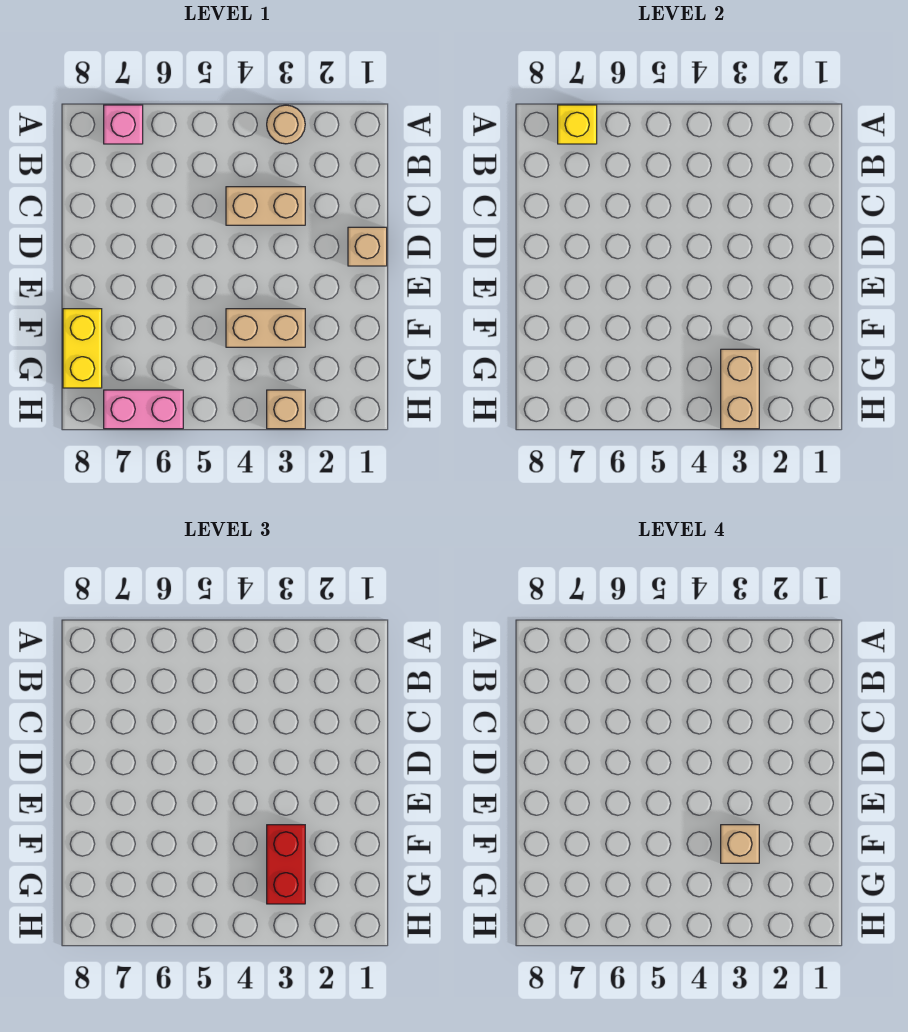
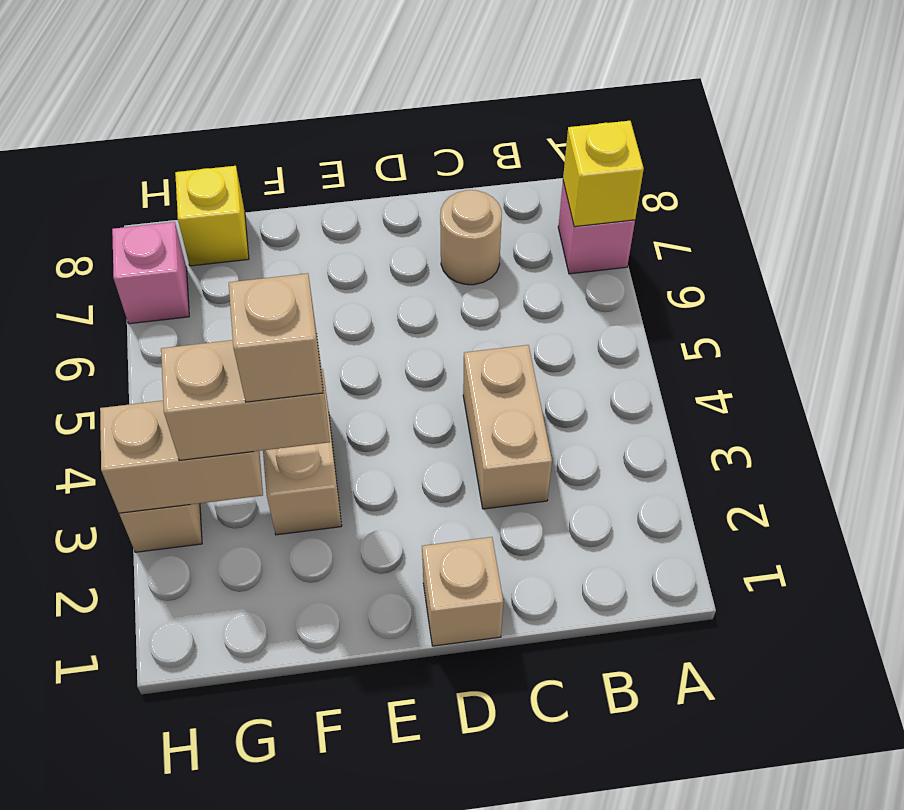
tan 1x1 round brick [267,105,305,144] -> tan 1x1 round brick moved to [440,190,502,285]
red 1x2 brick [267,825,305,904] -> tan 1x2 brick [161,340,330,460]
yellow 1x2 brick [63,309,102,388] -> yellow 1x1 brick [175,166,249,266]
pink 1x2 brick [104,390,183,429] -> pink 1x1 brick [112,222,189,324]

